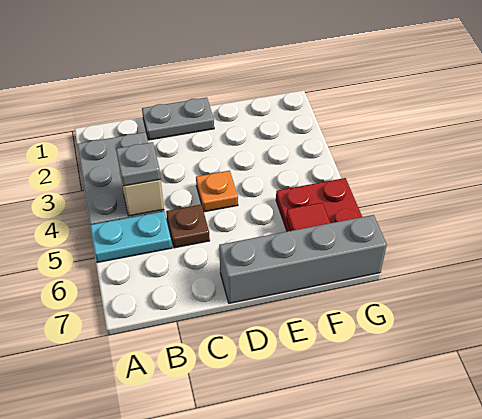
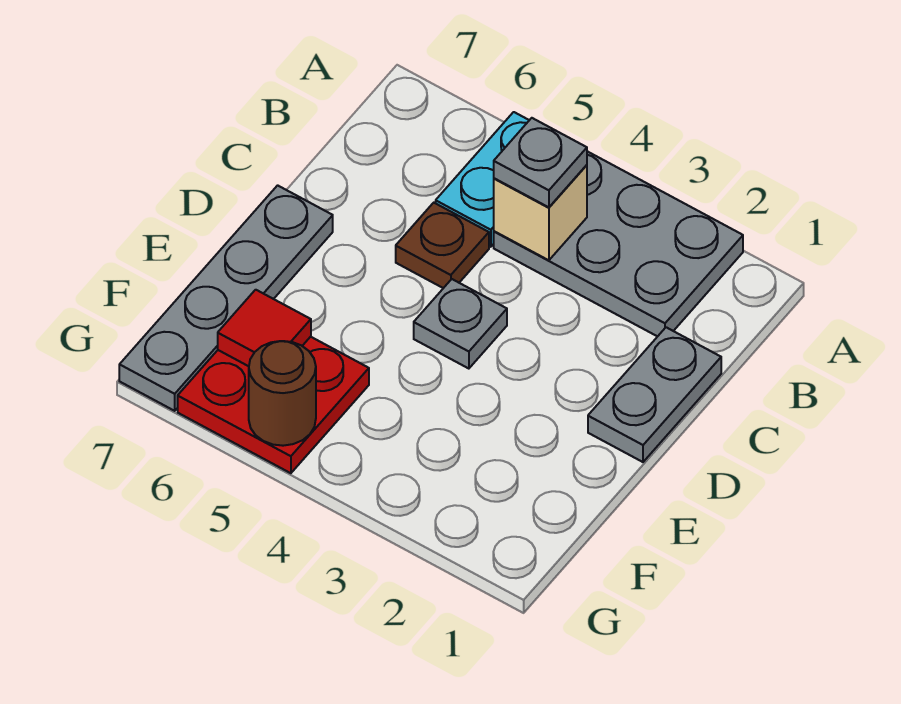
orange 1x1 plate [196,171,238,212] -> grey 1x1 plate [414,279,507,369]
grey 1x4 brick [219,215,387,303] -> grey 1x4 plate [119,185,333,411]
none -> brown 1x1 round brick [249,341,316,446]

